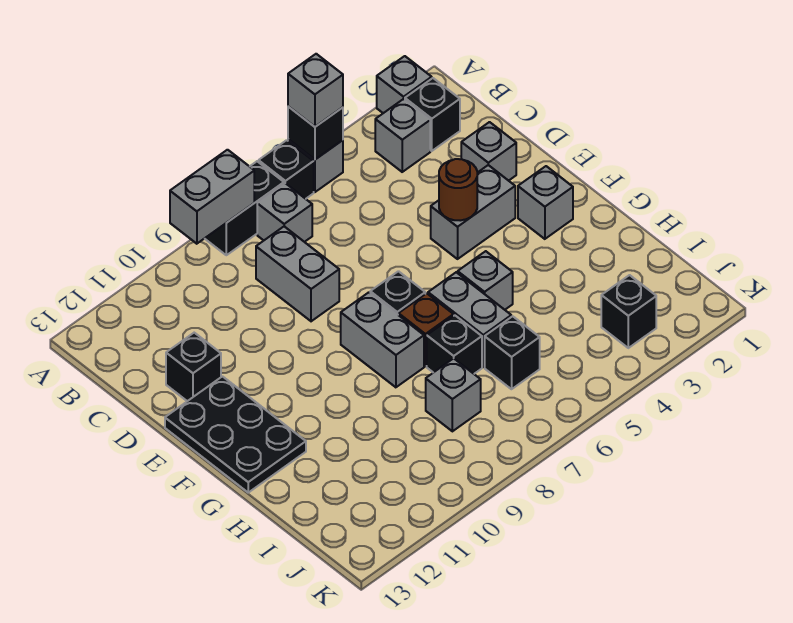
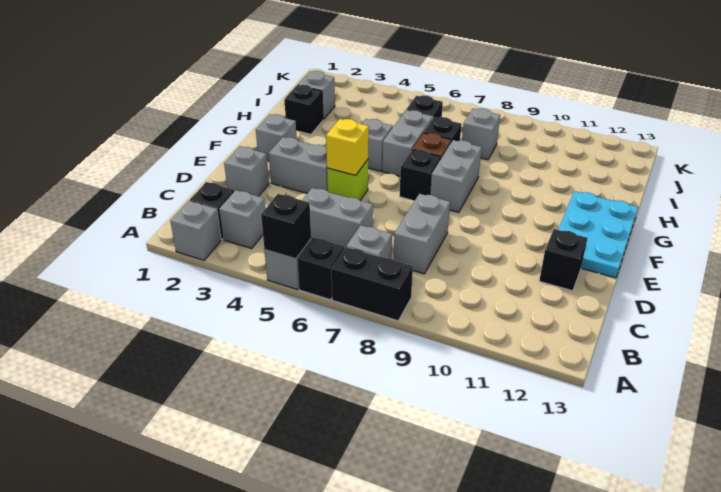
grey 1x1 brick [288,54,343,127] -> grey 1x1 brick moved to [298,71,335,120]
grey 1x2 brick [170,150,254,244] -> grey 1x2 brick moved to [302,188,373,249]
brown 1x1 round brick [439,159,477,221] -> none
none -> lime 1x1 brick [327,160,368,200]
none -> yellow 1x1 brick [326,119,369,175]
black 2x3 plate [165,376,306,492] -> cyan 2x3 plate [558,191,638,278]
black 1x1 brick [601,275,656,348] -> black 1x1 brick moved to [284,85,323,134]

